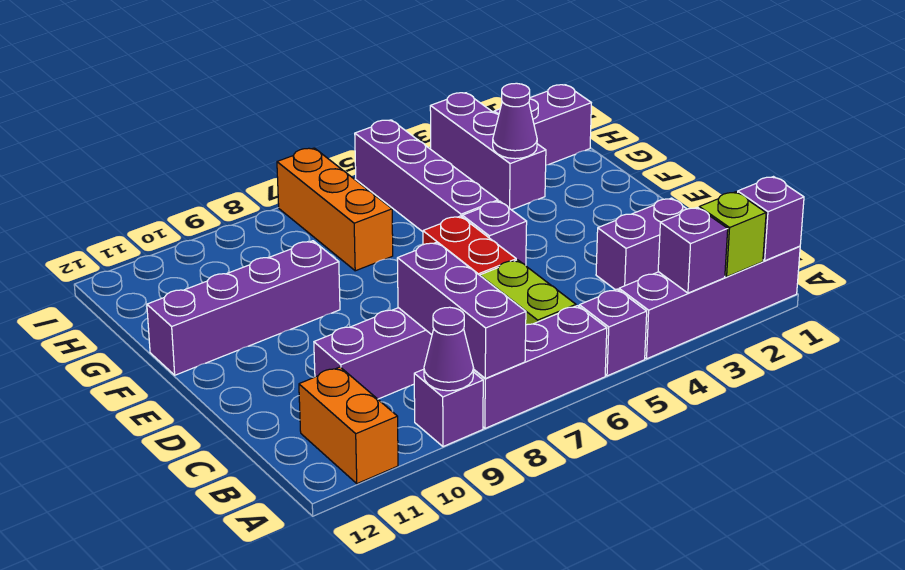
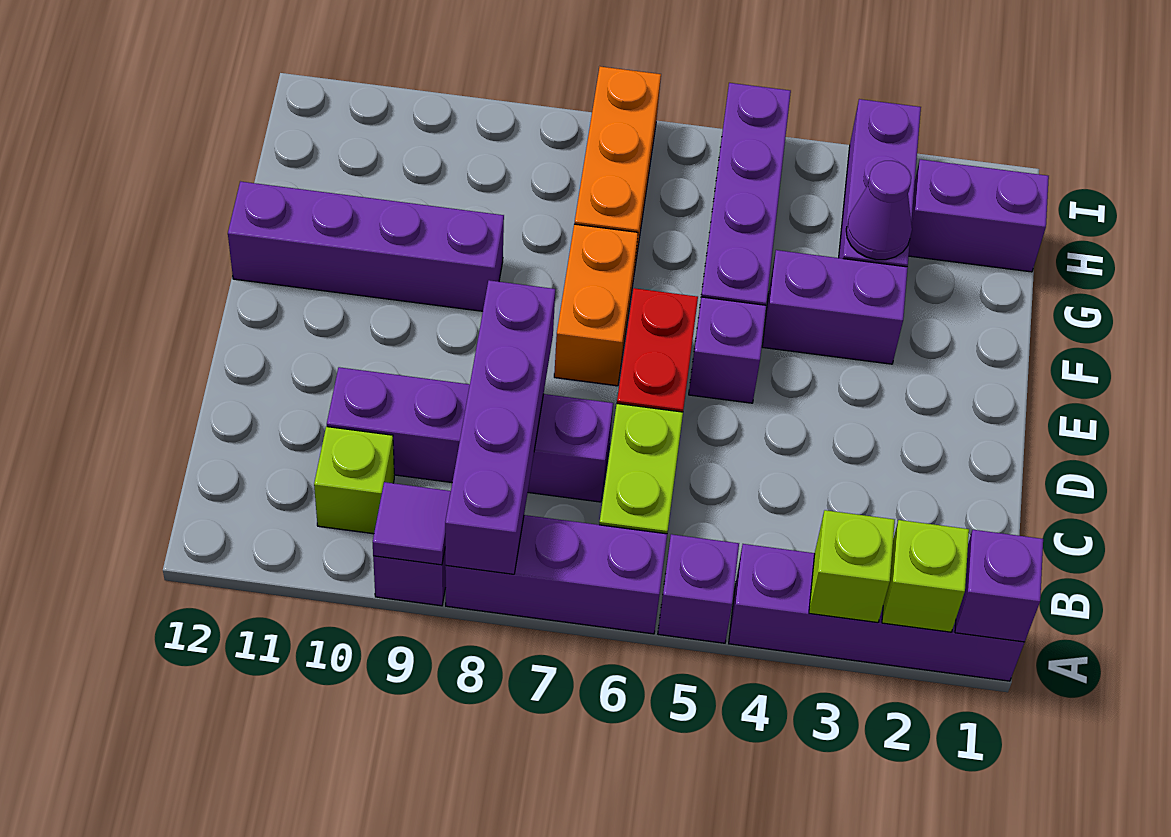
purple 1x1 brick [658,207,728,293] -> lime 1x1 brick [809,510,895,623]
purple 1x3 brick [397,242,526,378] -> purple 1x4 brick [445,280,555,574]
purple 1x1 cone [424,307,474,391] -> purple 1x1 tile [373,482,451,565]
orange 1x2 brick [299,367,398,484] -> orange 1x2 brick moved to [554,224,638,386]
none -> lime 1x1 brick [314,427,394,534]
purple 1x2 brick [596,198,686,290] -> purple 1x2 brick moved to [762,250,908,364]

